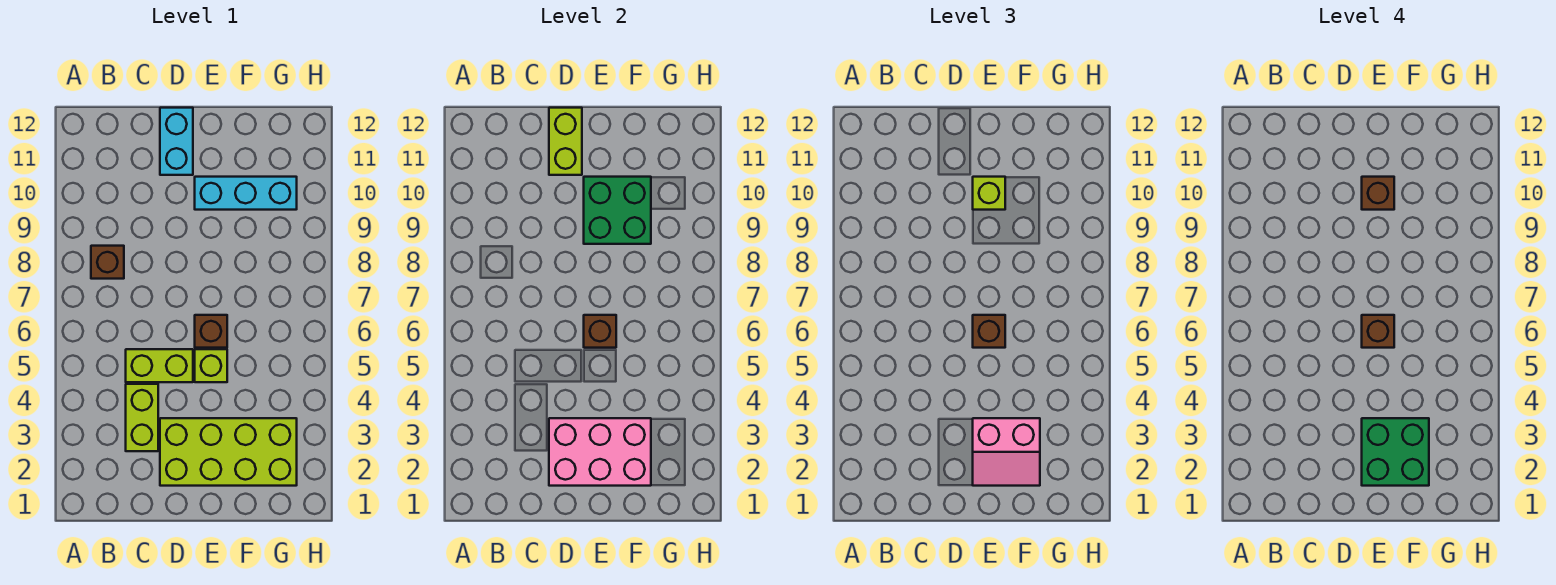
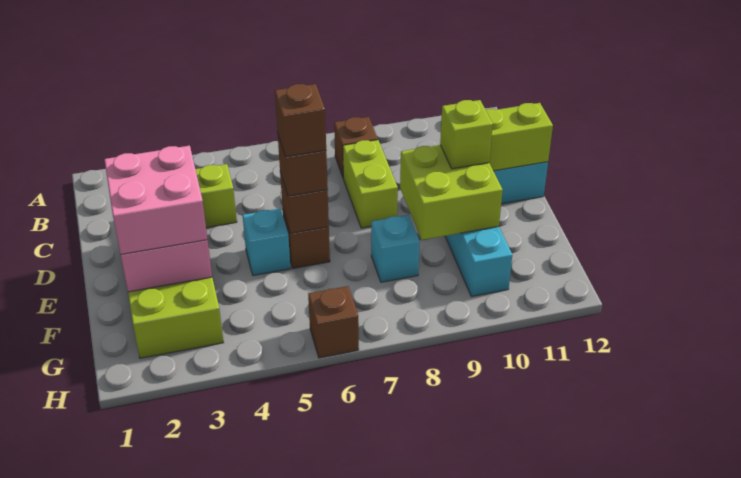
lime 1x2 brick [126,349,193,382] -> lime 1x2 brick moved to [343,140,398,228]
pink 2x2 slope [973,418,1040,486] -> pink 2x2 brick [104,146,208,255]
green 2x2 brick [1362,418,1429,486] -> none
lime 1x1 brick [195,349,227,382] -> cyan 1x1 brick [243,209,291,276]
green 2x2 brick [584,177,651,244] -> lime 2x2 brick [400,145,503,240]
brown 1x1 brick [1362,177,1394,210] -> brown 1x1 brick moved to [308,286,359,358]
none -> cyan 1x1 brick [371,215,420,282]

